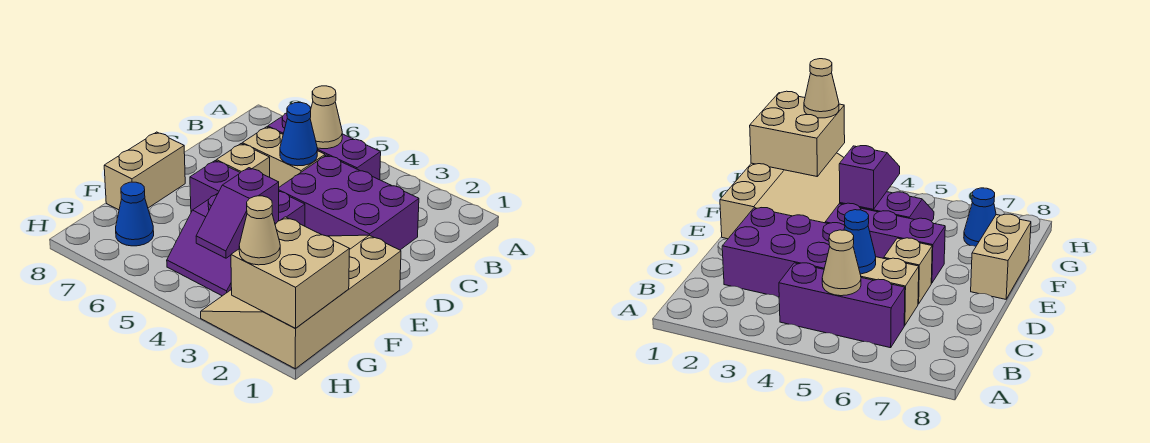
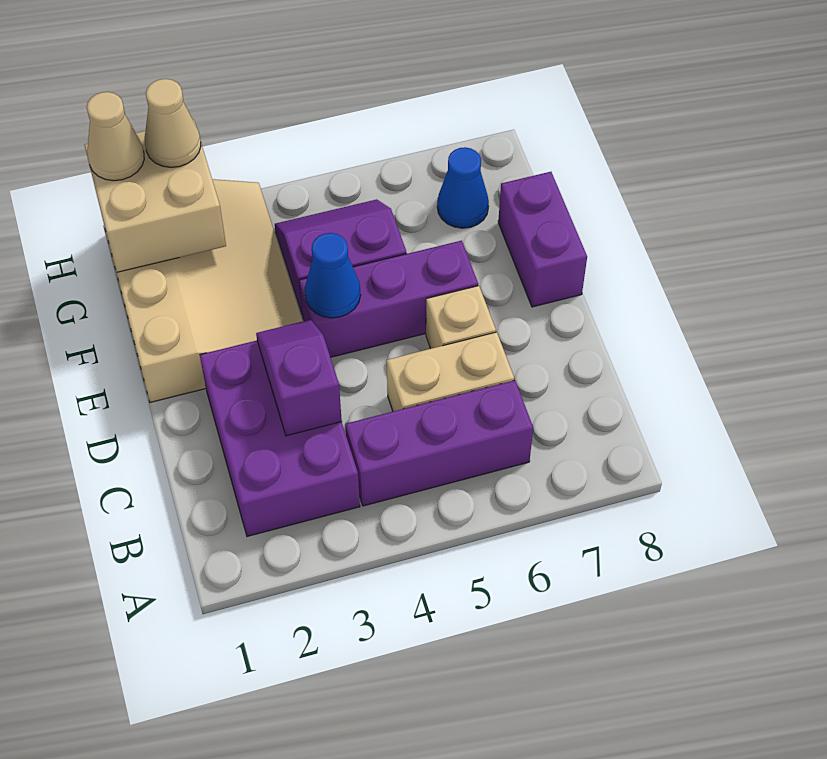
tan 1x1 cone [310,86,342,149] -> tan 1x1 cone moved to [87,92,144,181]
purple 2x3 brick [279,155,419,250] -> purple 2x3 brick turned to [200,341,360,536]
blue 1x1 cone [280,102,318,166] -> blue 1x1 cone moved to [305,233,361,318]
tan 1x2 brick [104,132,185,210] -> purple 1x2 brick [498,172,587,307]
purple 1x2 slope [196,168,279,258] -> purple 1x2 slope moved to [256,320,342,436]

